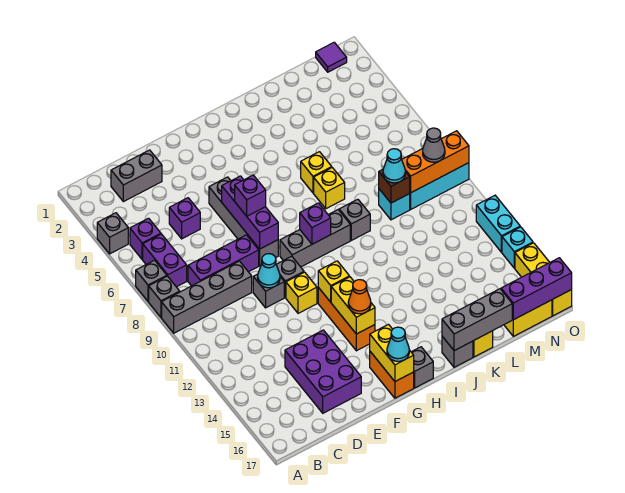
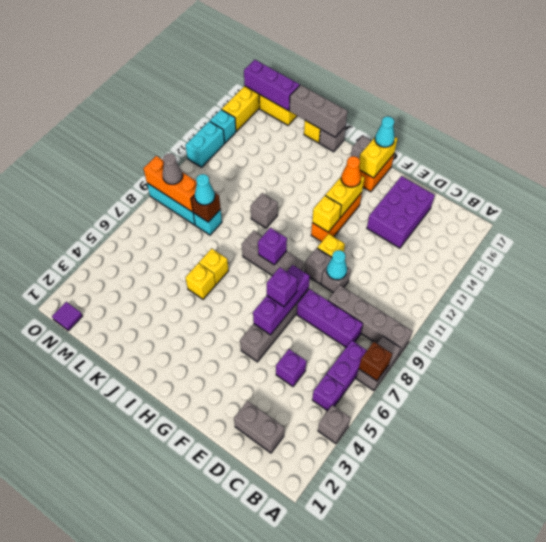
none -> brown 1x1 brick [359,342,392,381]
grey 1x1 brick [339,199,370,240] -> grey 1x1 brick moved to [251,193,278,228]

